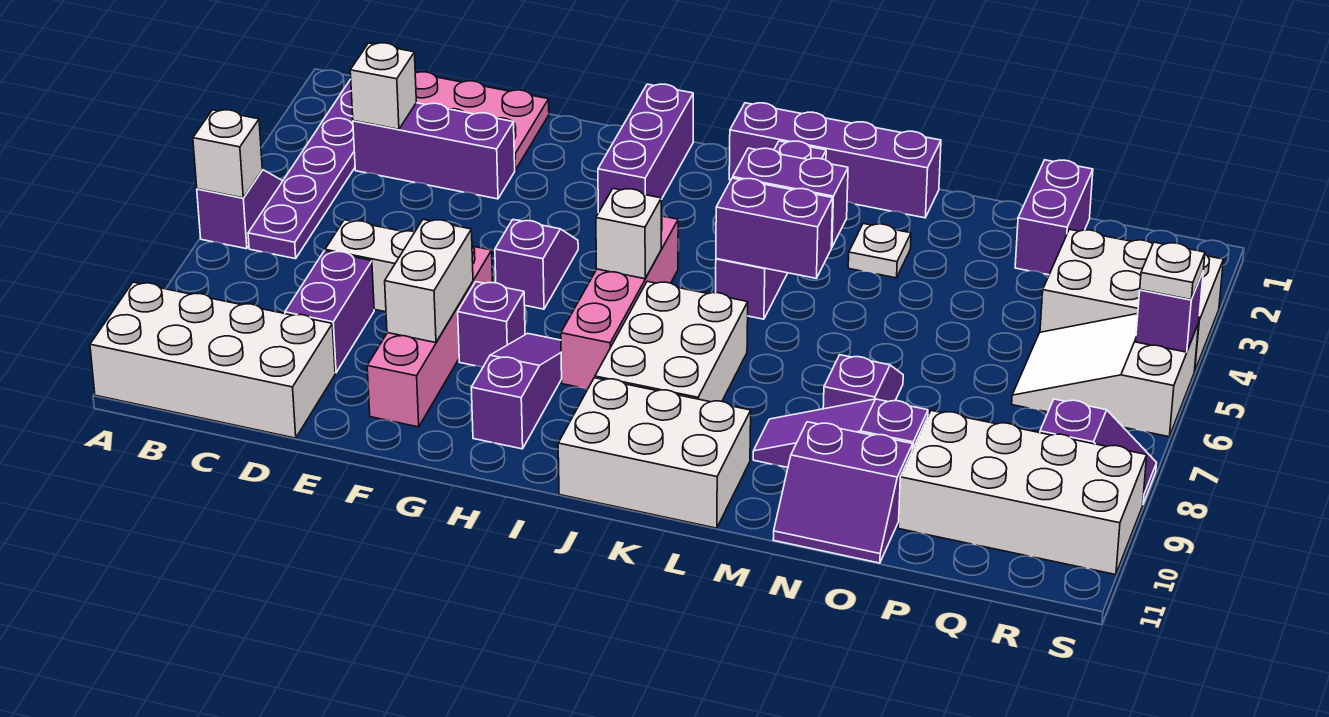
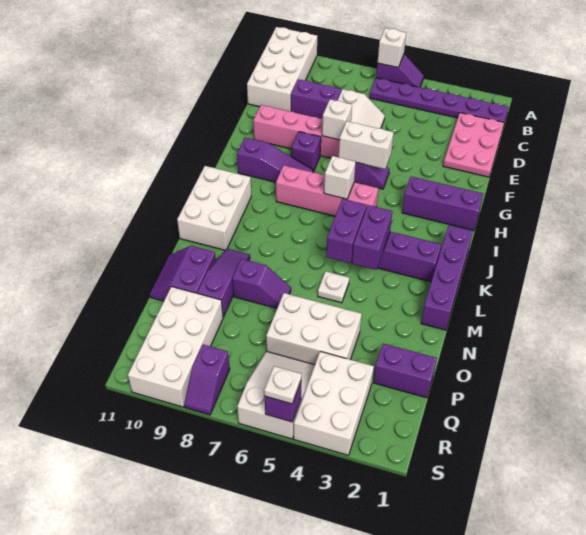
purple 1x3 brick [353,103,515,199] -> none
white 1x1 brick [350,43,416,129] -> white 1x1 brick moved to [322,99,352,140]
white 1x2 brick [385,219,473,343] -> white 1x2 brick moved to [339,121,394,169]
white 2x3 brick [595,281,748,402] -> white 2x3 brick moved to [266,293,362,365]
white 1x1 plate [848,224,911,278] -> white 1x1 plate moved to [318,271,349,303]

